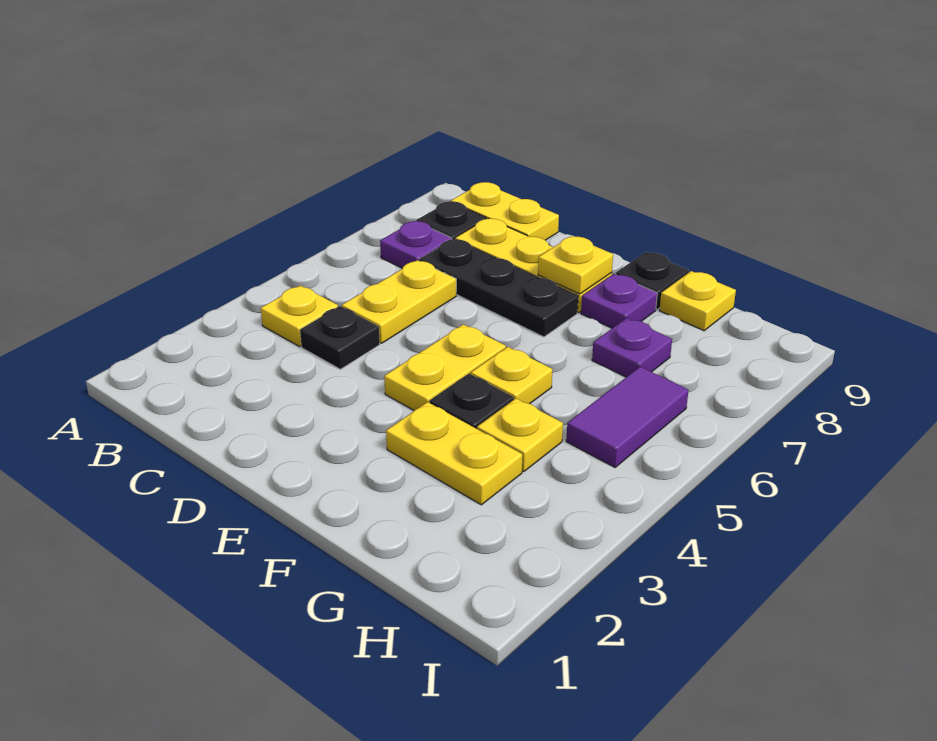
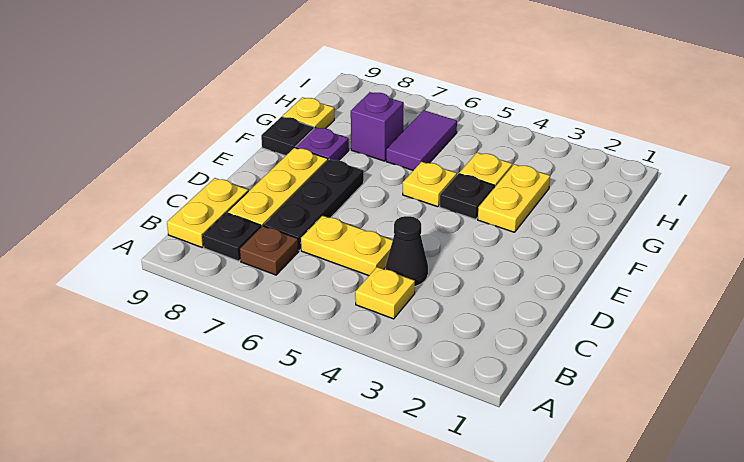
purple 1x1 plate [380,221,452,268] -> brown 1x1 plate [240,226,299,275]
black 1x1 plate [300,306,380,369] -> black 1x1 cone [386,216,428,286]
yellow 1x2 plate [384,324,506,410] -> none
yellow 1x1 plate [538,236,613,294] -> none
purple 1x1 plate [592,318,672,377] -> purple 1x1 brick [351,92,404,161]
purple 1x2 tile [566,367,689,467] -> purple 1x2 tile turned to [386,110,457,170]

